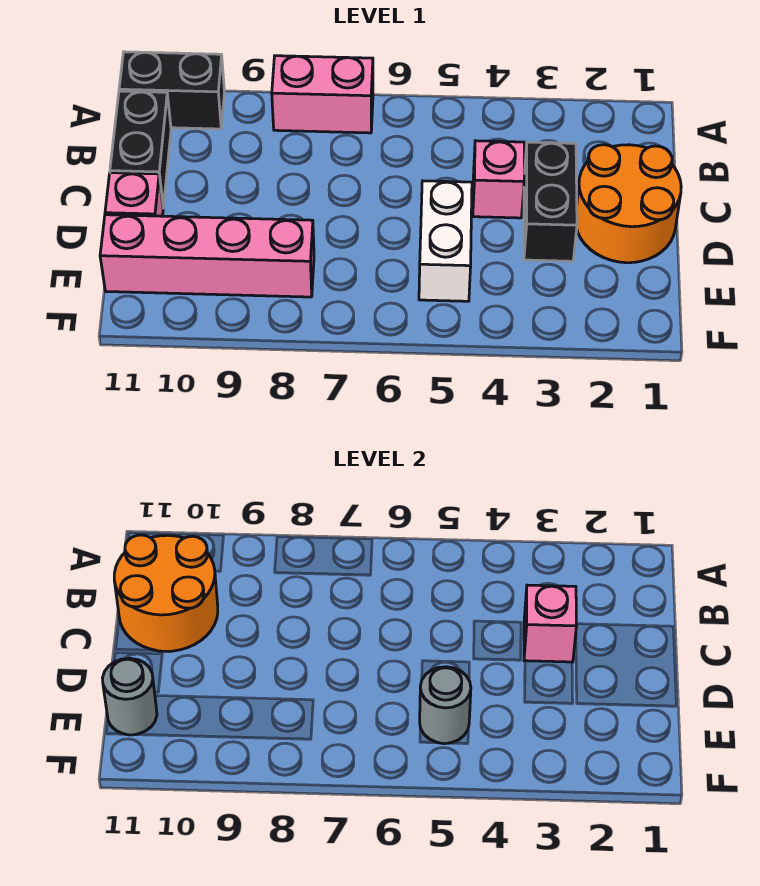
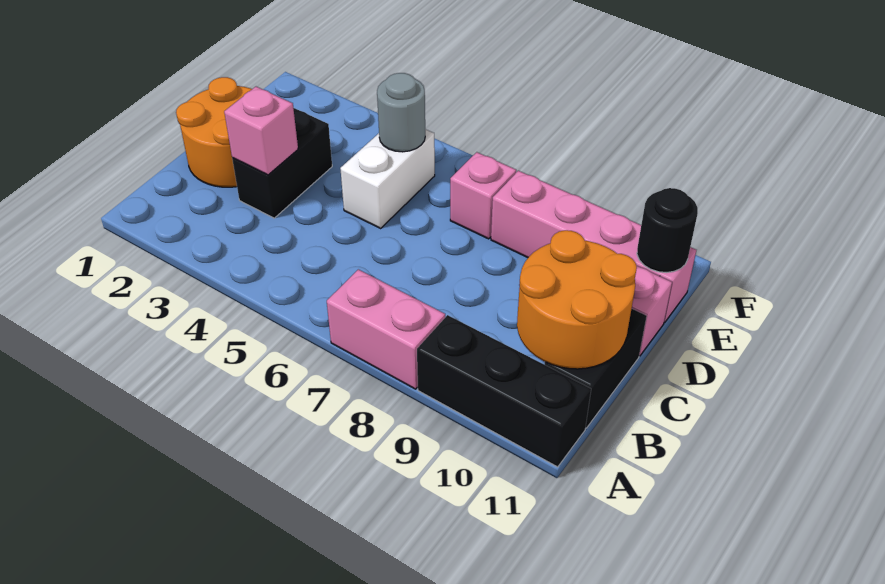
black 1x2 brick [119,52,224,129] -> black 1x3 brick [417,315,591,467]
pink 1x1 brick [473,141,524,218] -> pink 1x1 brick moved to [450,152,516,239]
grey 1x1 round brick [103,658,157,735] -> black 1x1 round brick [637,188,698,273]

